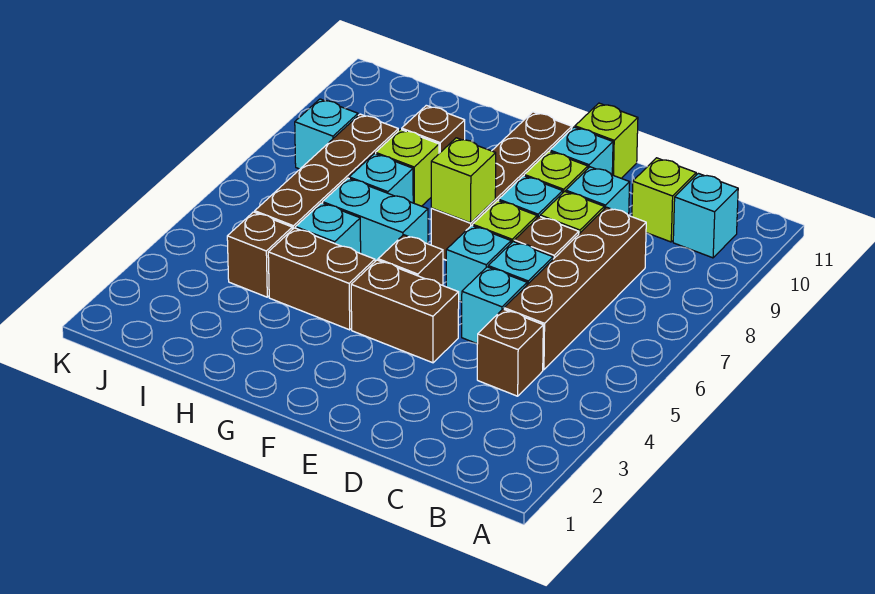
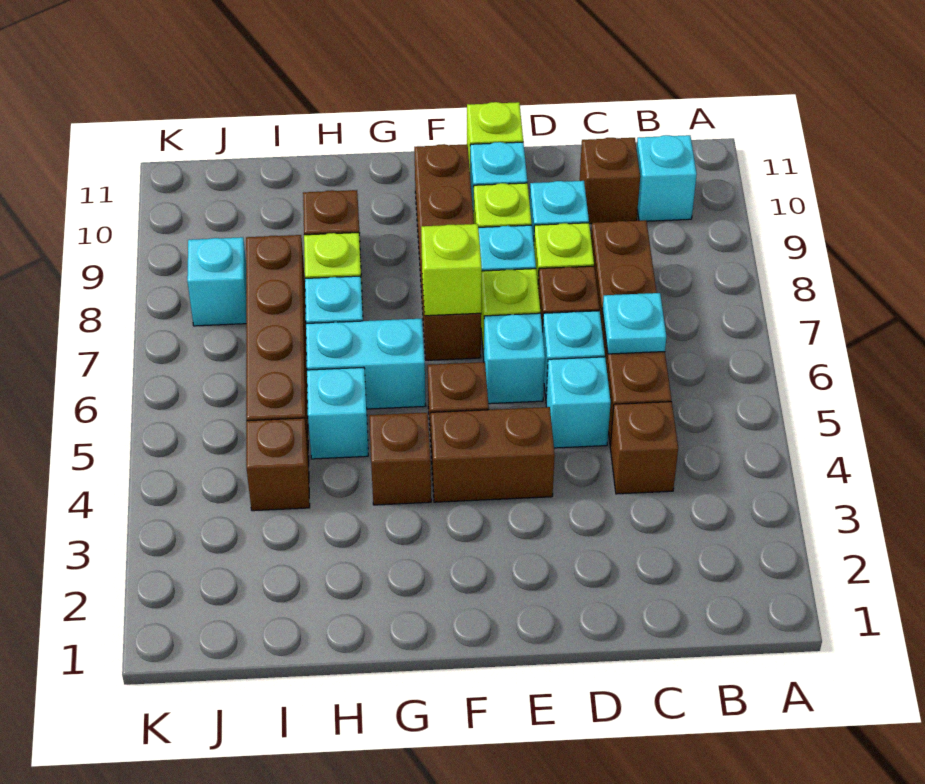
none -> cyan 1x1 plate [603,293,666,354]
lime 1x1 brick [632,158,696,242] -> brown 1x1 brick [580,138,640,224]
brown 1x2 brick [268,228,375,330] -> brown 1x1 brick [369,413,431,505]

